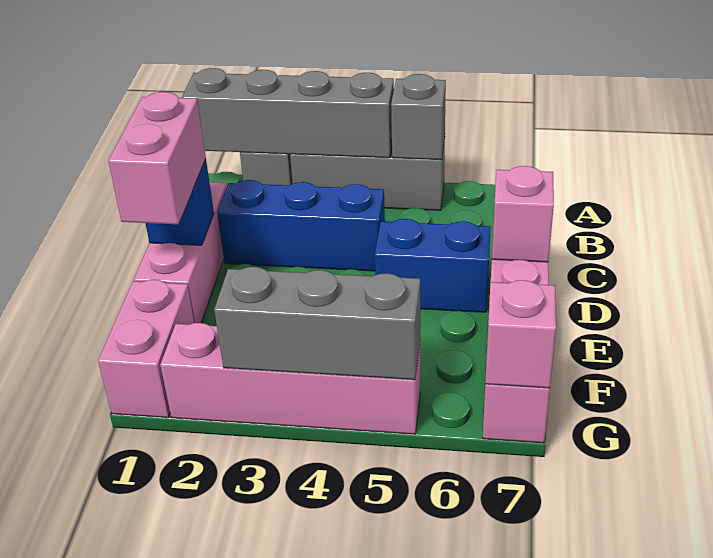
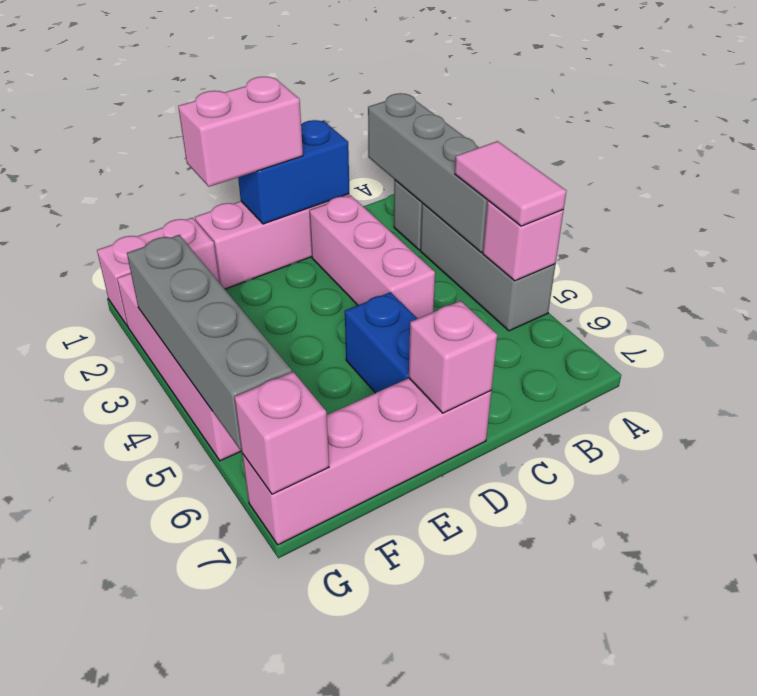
none -> pink 1x2 tile [455,141,566,226]
grey 1x1 brick [391,74,446,160] -> pink 1x1 brick [483,201,564,281]
blue 1x3 brick [217,180,385,271] -> pink 1x3 brick [309,195,435,318]
blue 1x1 brick [145,159,214,245] -> blue 1x2 brick [238,120,349,224]
grey 1x3 brick [214,267,420,380] -> grey 1x4 brick [127,235,292,450]

